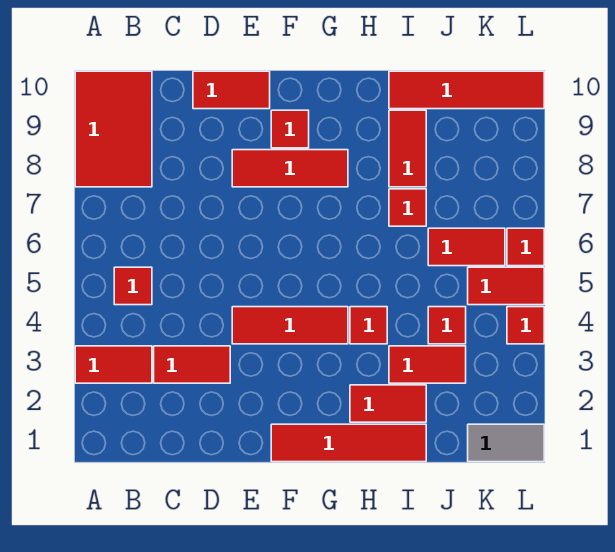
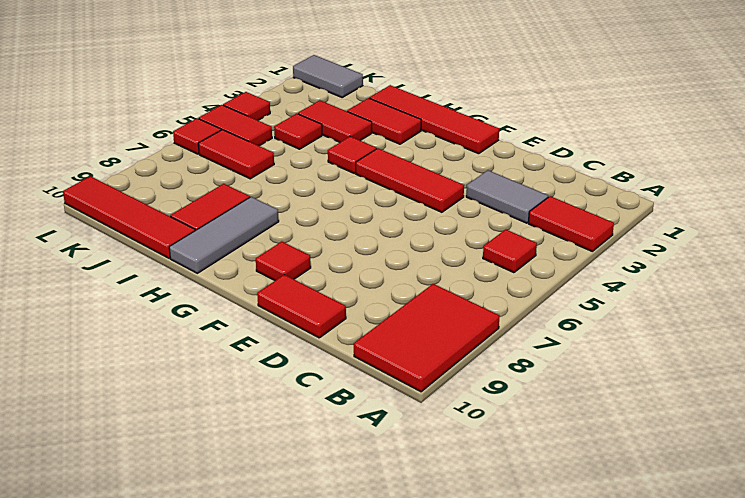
red 1x2 tile [154,346,230,383] -> grey 1x2 tile [466,170,548,223]
red 1x3 tile [232,150,348,187] -> none
none -> grey 1x3 tile [169,197,279,273]
red 1x1 tile [389,189,426,226] -> none

